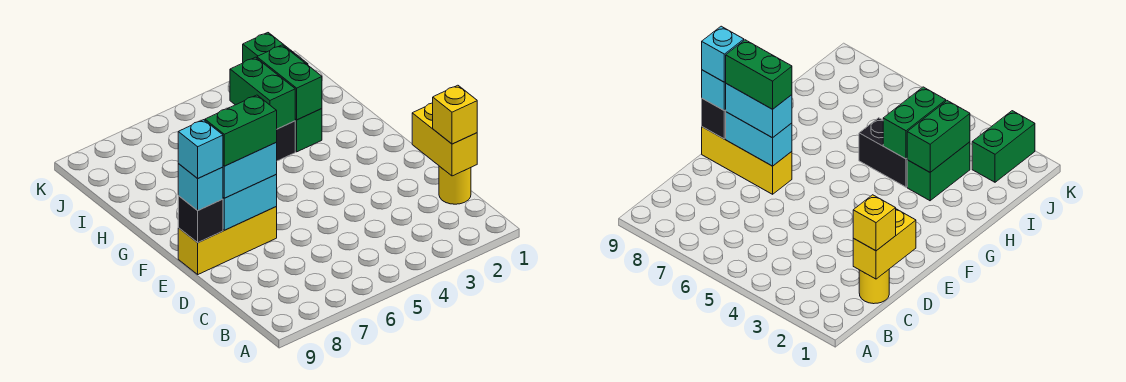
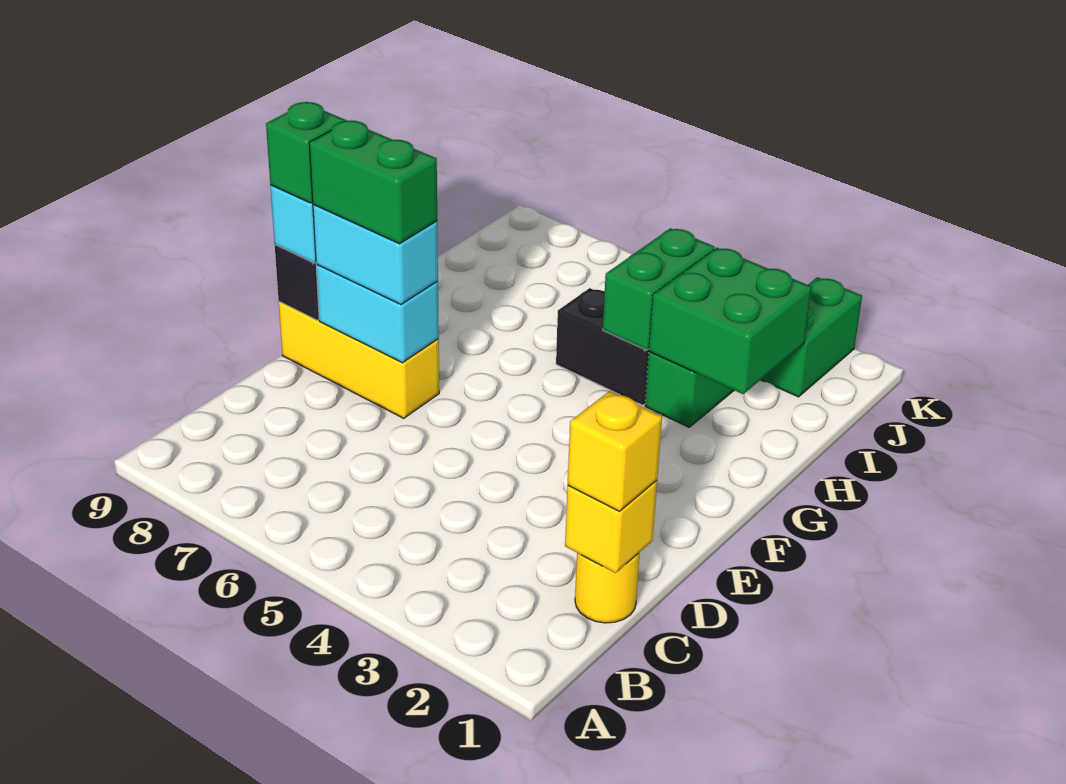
yellow 1x2 brick [412,103,477,176] -> yellow 1x1 brick [565,480,657,573]
cyan 1x1 brick [178,120,223,178] -> green 1x1 brick [266,102,346,203]
green 1x2 brick [257,45,322,120] -> green 2x2 brick [649,248,812,394]

